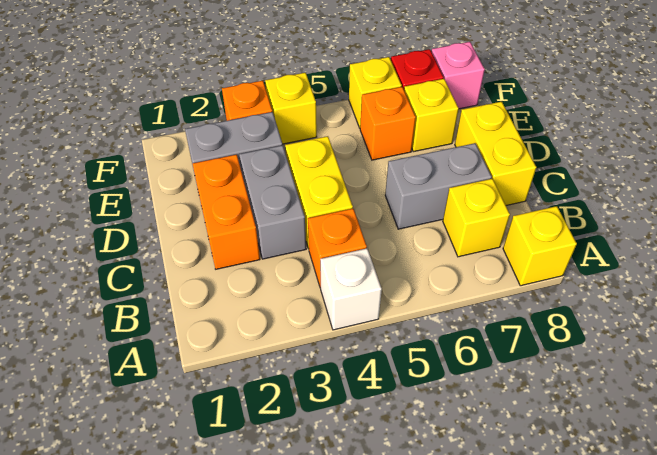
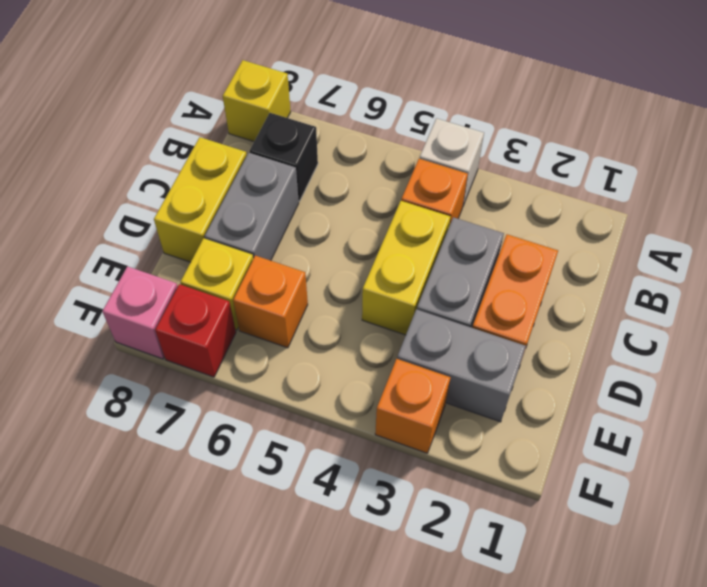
yellow 1x1 brick [443,179,510,257] -> black 1x1 brick [250,113,318,201]
grey 1x2 brick [385,143,492,229] -> grey 1x2 brick turned to [205,153,299,261]
yellow 1x1 brick [265,73,317,144] -> none
yellow 1x1 brick [349,57,402,128] -> none

